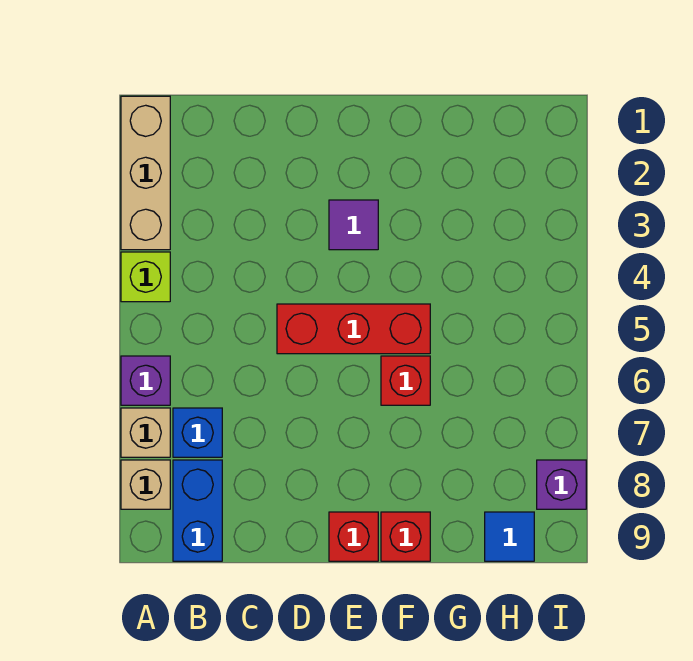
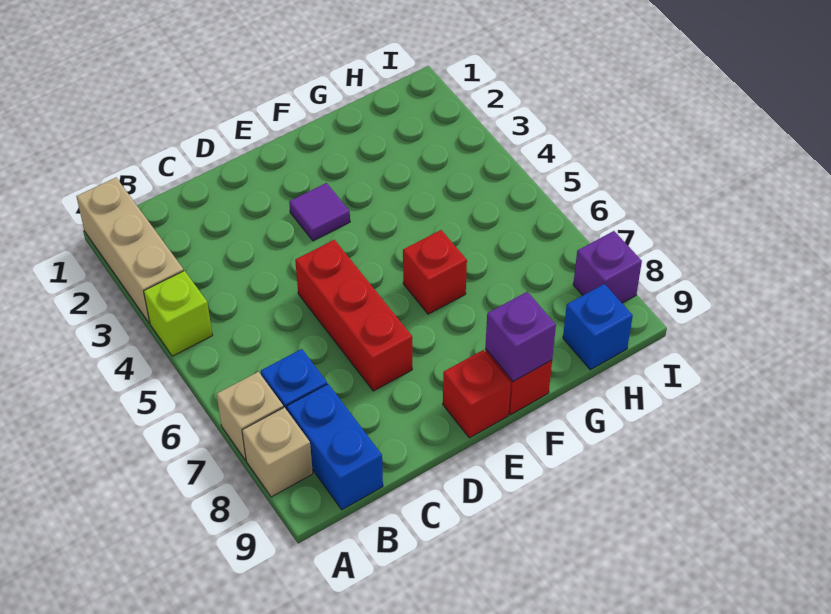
purple 1x1 brick [121,356,170,405] -> purple 1x1 brick moved to [485,292,556,381]
red 1x3 brick [277,304,430,354] -> red 1x3 brick turned to [295,240,412,391]
blue 1x1 tile [485,512,534,561] -> blue 1x1 brick [563,284,633,370]

